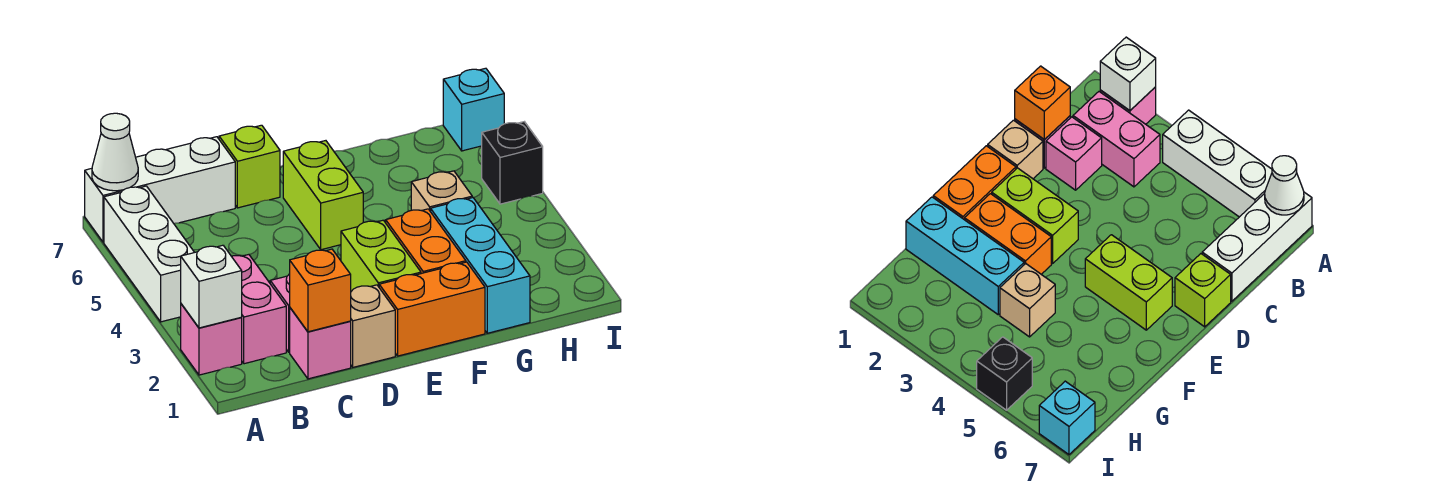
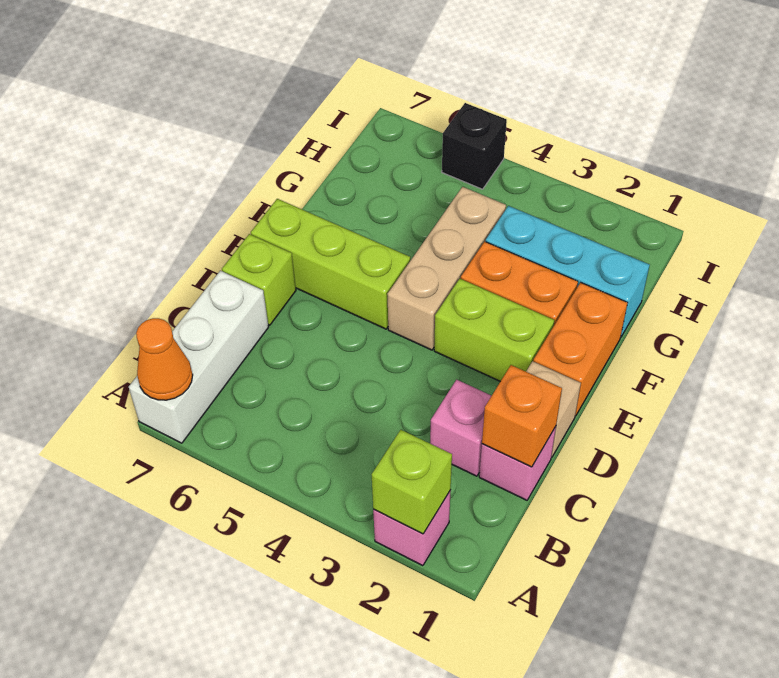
white 1x1 brick [181,245,242,328] -> lime 1x1 brick [372,430,452,534]
white 1x3 brick [104,186,194,322] -> none
white 1x1 cone [92,113,138,191] -> orange 1x1 cone [136,318,193,400]
pink 1x2 brick [231,255,286,364] -> none
lime 1x2 brick [283,141,363,250] -> lime 1x3 brick [251,199,410,329]
tan 1x1 brick [411,171,472,212] -> tan 1x3 brick [387,187,506,350]
cyan 1x1 brick [443,68,504,151] -> none

